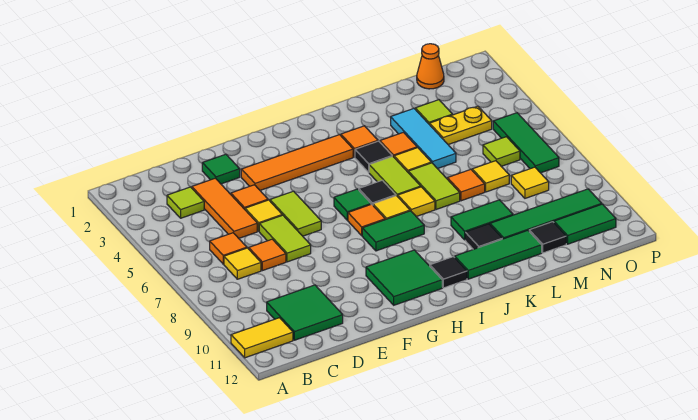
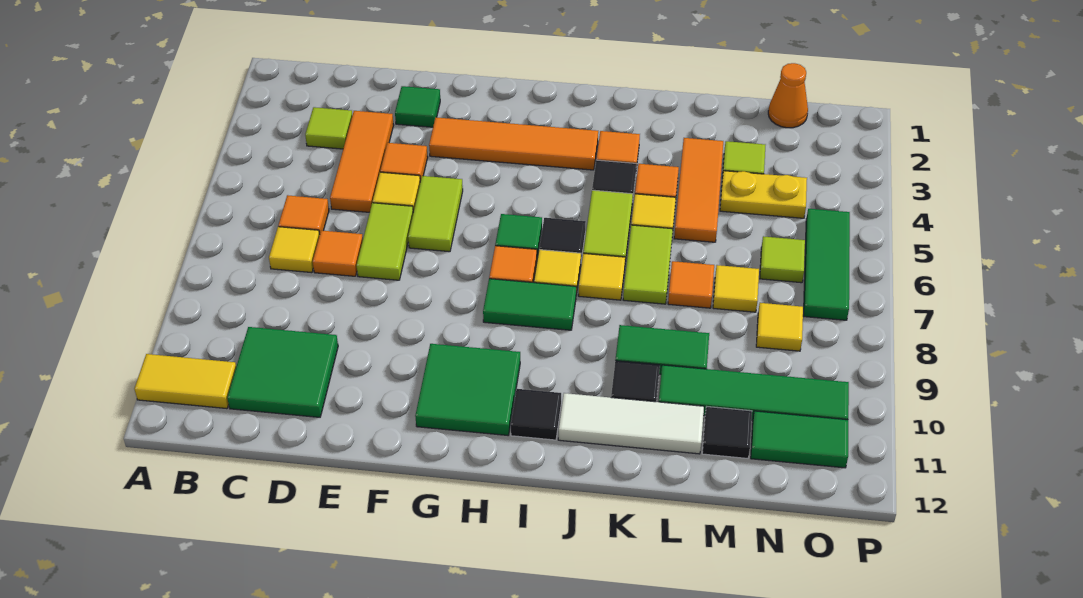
green 1x3 tile [455,230,542,279] -> white 1x3 tile [558,393,704,454]
cyan 1x3 tile [391,109,456,169] -> orange 1x3 tile [674,138,723,242]

